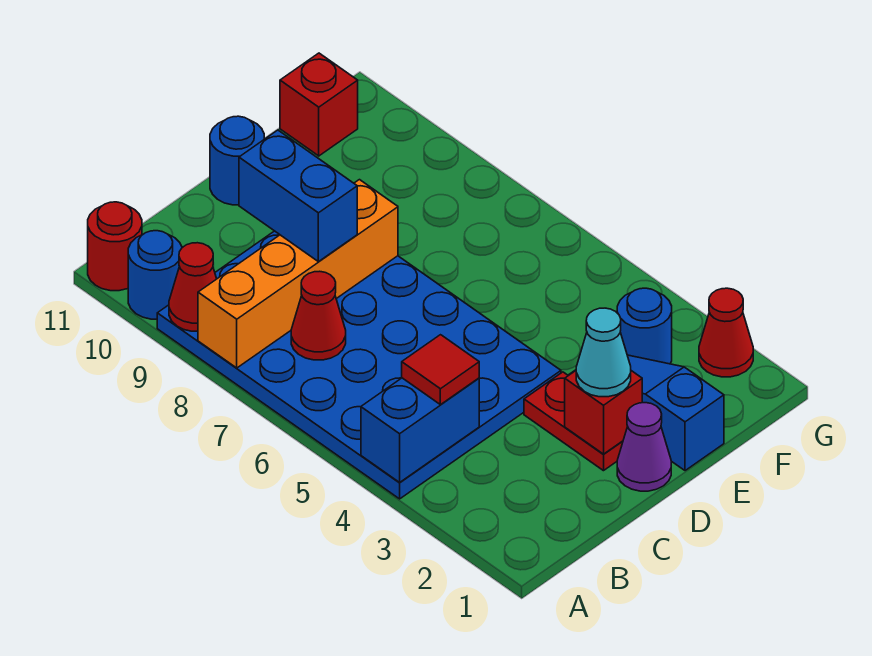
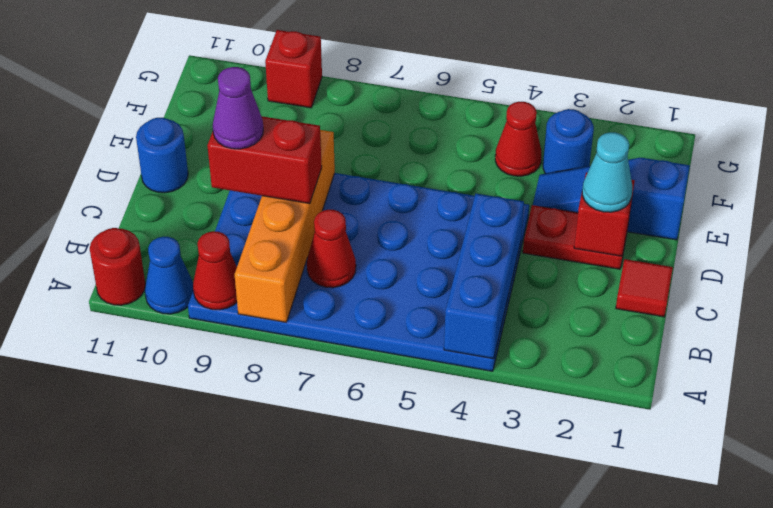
blue 1x2 brick [361,378,479,482] -> blue 1x3 brick [444,194,524,359]
blue 1x1 round brick [128,231,182,319] -> blue 1x1 cone [145,237,193,314]
red 1x1 tile [402,335,479,405] -> red 1x1 tile moved to [616,259,673,317]
blue 1x2 brick [239,130,357,262] -> red 1x2 brick [207,116,322,204]
purple 1x1 cone [617,403,671,491] -> purple 1x1 cone moved to [213,67,263,149]
red 1x1 brick [280,53,358,156] -> red 1x1 brick moved to [265,30,322,108]
red 1x1 cone [699,288,753,377] -> red 1x1 cone moved to [495,102,541,176]

